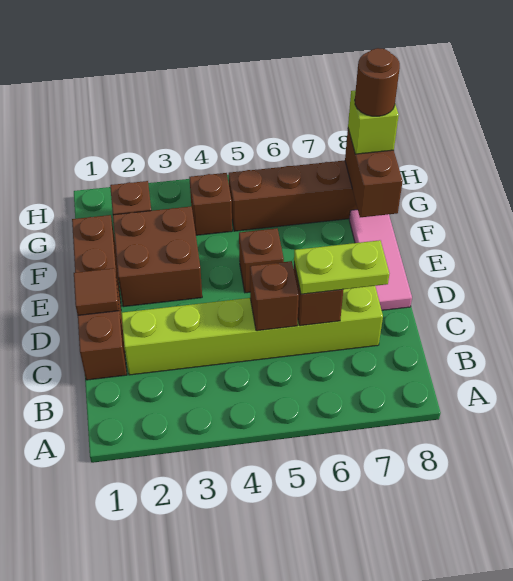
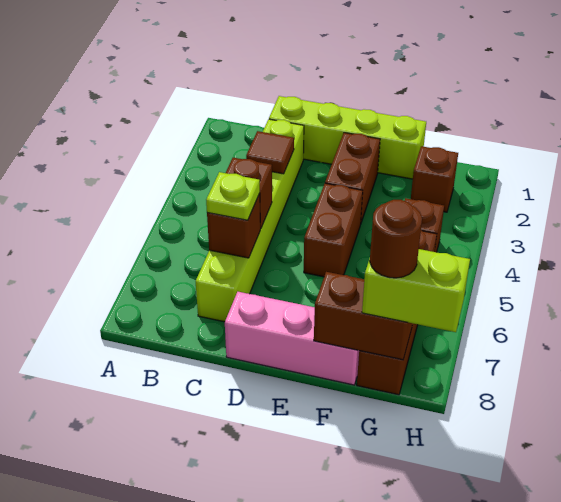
brown 1x4 brick [72,215,127,380] -> lime 1x4 brick [269,96,426,179]
lime 1x2 plate [294,240,389,294] -> lime 1x1 plate [206,172,260,220]
brown 1x1 tile [74,268,119,315] -> brown 1x1 tile moved to [246,131,294,174]
pink 1x3 tile [349,210,412,310] -> pink 1x3 brick [225,292,359,385]
brown 2x2 brick [113,206,202,307] -> brown 1x2 brick [325,133,380,222]
brown 1x1 brick [239,228,284,293] -> brown 1x2 brick [304,183,363,277]
lime 1x1 brick [348,90,399,154] -> lime 1x2 brick [362,249,470,332]

